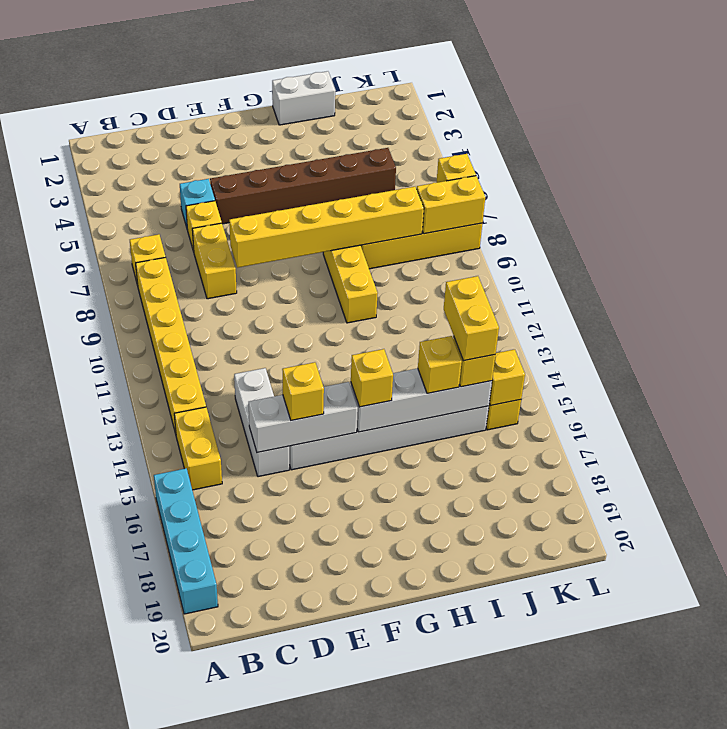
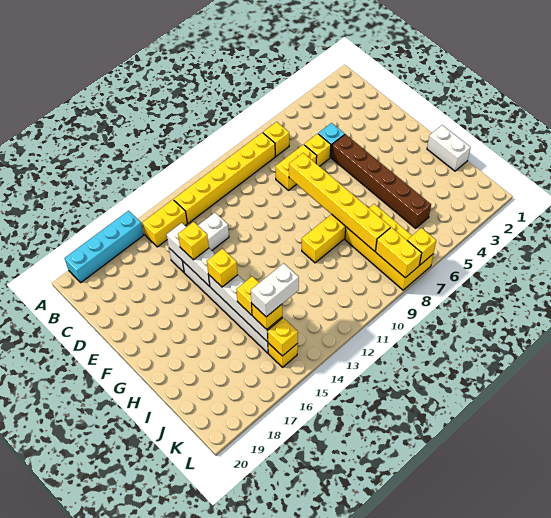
yellow 1x2 brick [444,276,499,361] -> white 1x2 brick [251,263,299,317]

